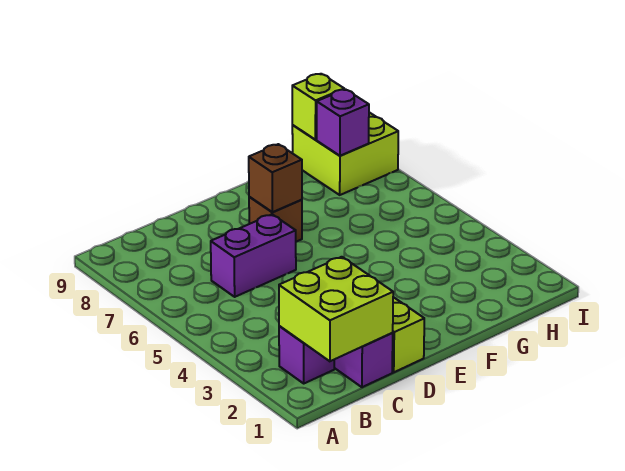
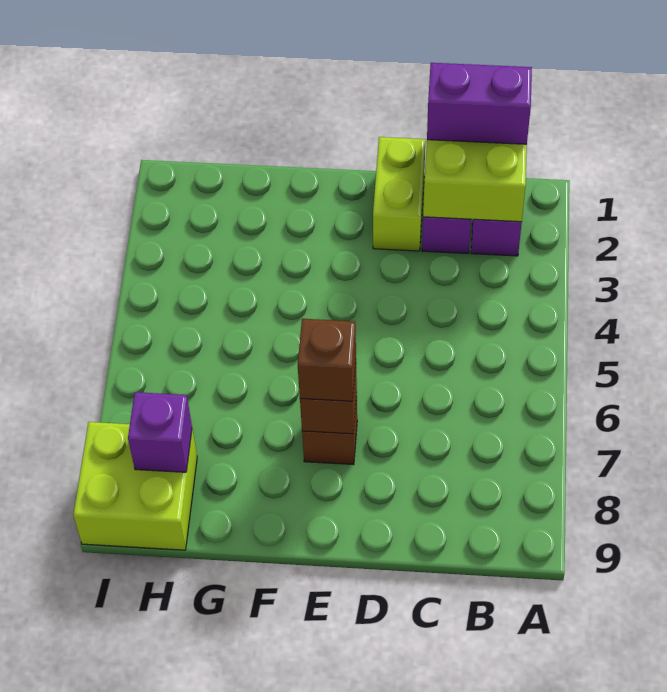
purple 1x2 brick [211,214,296,297] -> purple 1x2 brick moved to [427,63,532,144]
none -> brown 1x1 brick [298,319,356,401]
lime 1x1 brick [292,74,344,140] -> none

